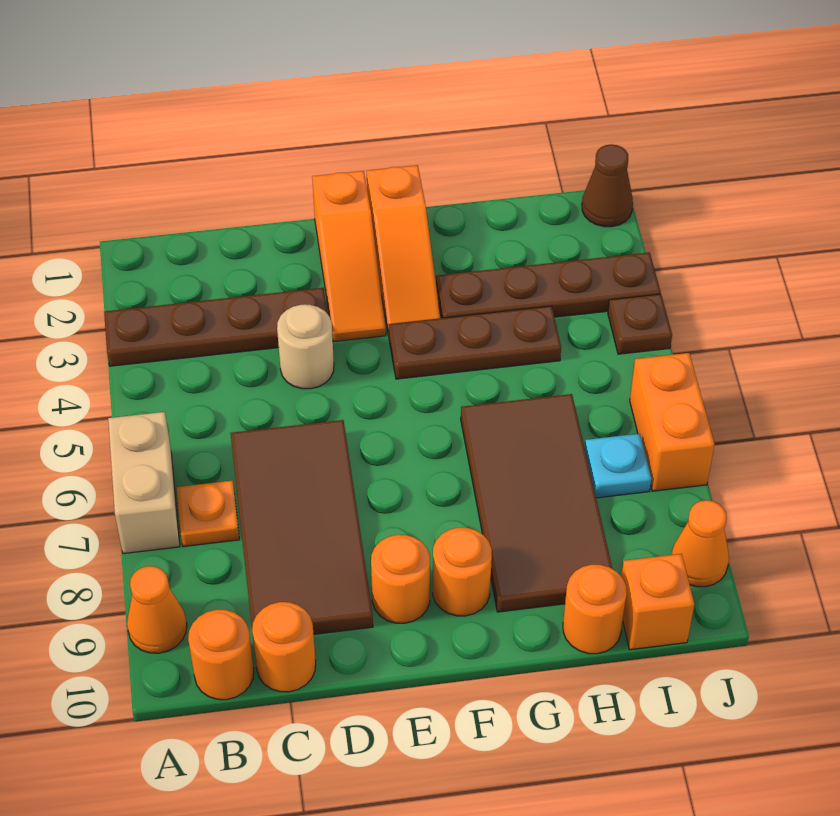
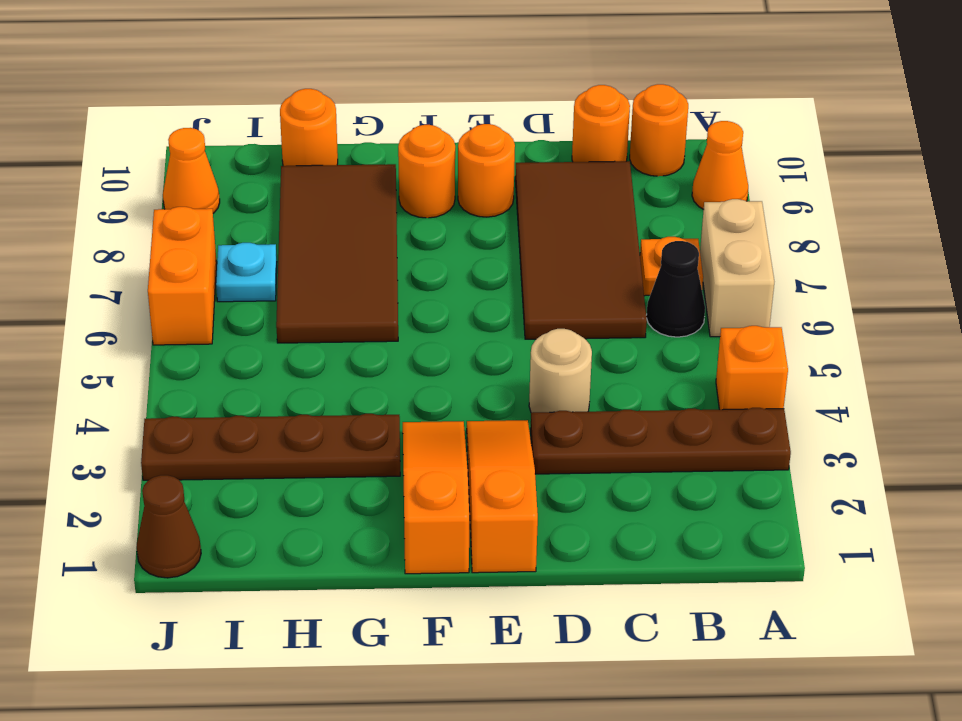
none -> black 1x1 cone [646,241,705,337]
brown 1x3 plate [388,306,561,379] -> none
orange 1x1 brick [621,554,694,650] -> orange 1x1 brick moved to [716,326,788,410]
brown 1x1 plate [608,294,672,354] -> none

